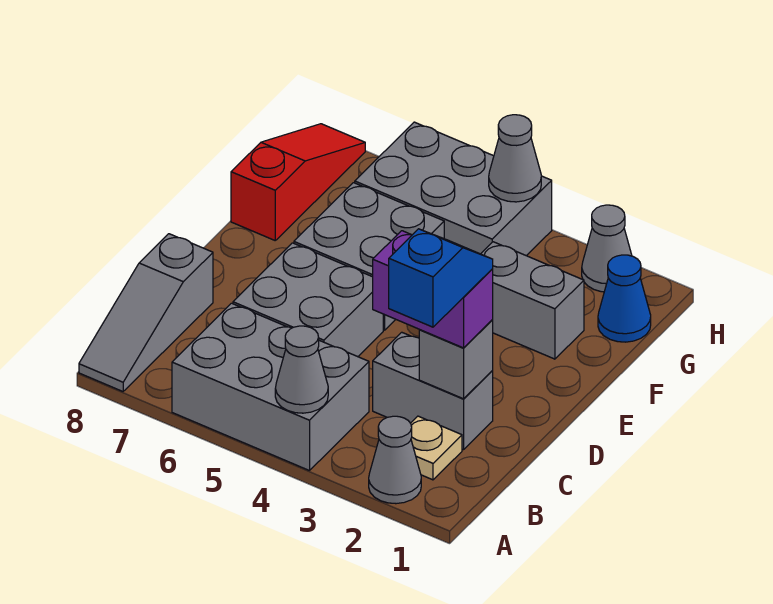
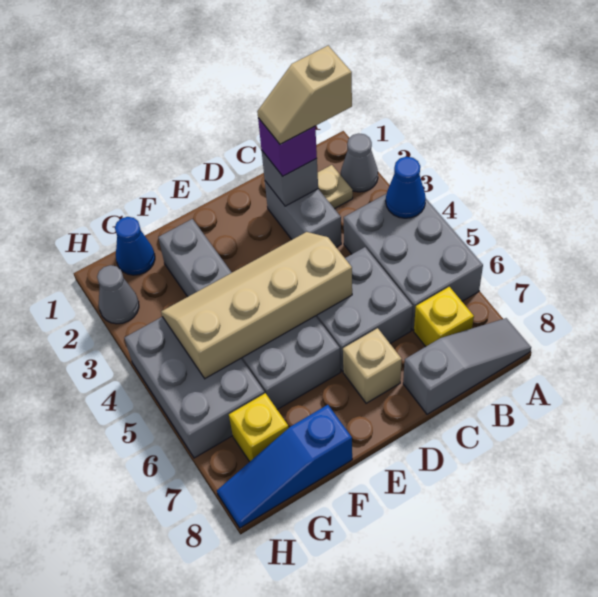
grey 1x1 cone [275,326,328,413] -> blue 1x1 cone [386,157,426,218]
blue 1x2 slope [389,229,493,327] -> tan 1x2 slope [257,46,352,144]
none -> yellow 1x1 brick [414,287,474,347]
purple 1x2 brick [373,231,493,348] -> purple 1x1 brick [258,118,317,176]
none -> tan 2x4 slope [161,232,352,378]
none -> tan 1x1 brick [343,328,402,403]
red 1x3 slope [231,124,365,240] -> blue 1x3 slope [217,405,352,528]
none -> yellow 1x1 brick [229,393,289,462]
grey 1x1 cone [489,115,541,202] -> none

